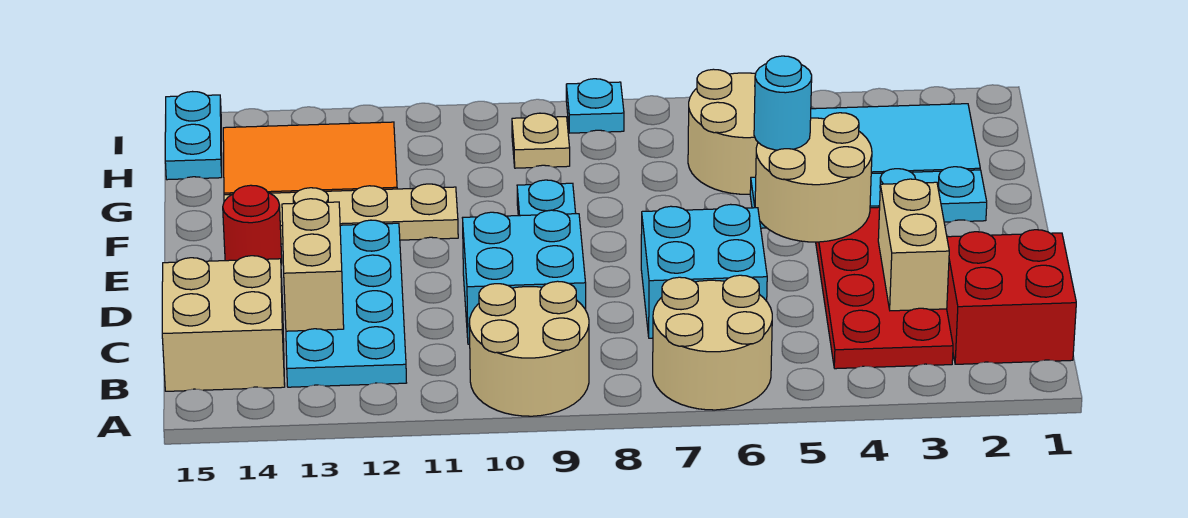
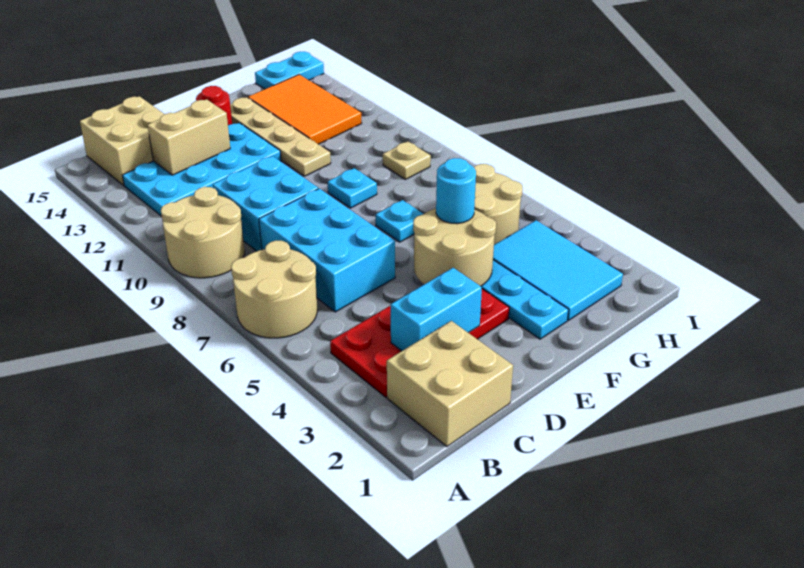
red 2x2 brick [947,230,1076,364] -> tan 2x2 brick [387,321,513,447]
tan 1x2 brick [878,179,949,311] -> cyan 1x2 brick [391,268,482,351]
cyan 2x2 brick [641,204,767,338] -> cyan 2x3 brick [259,188,395,312]
cyan 1x1 plate [566,79,624,133] -> cyan 1x1 plate moved to [376,200,423,242]

